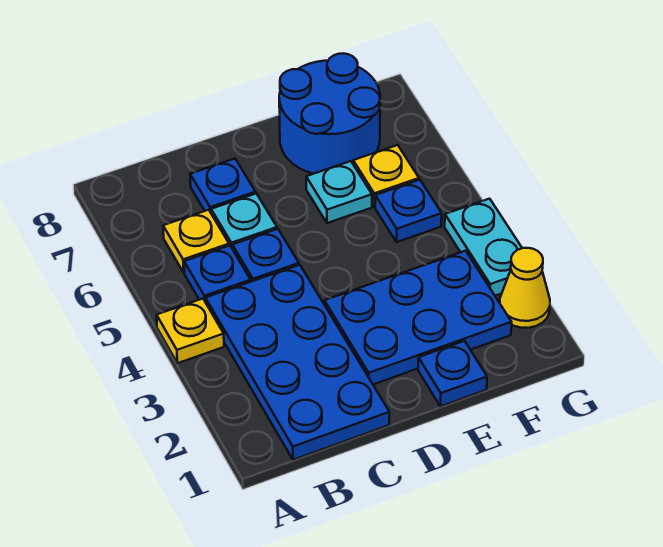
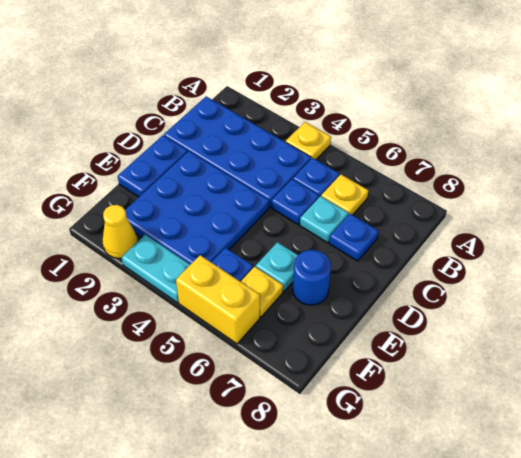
blue 2x3 plate [324,251,512,384] -> blue 3x3 plate [125,151,269,265]
blue 1x1 plate [418,341,487,406] -> blue 1x2 plate [118,135,187,197]
blue 2x2 round brick [279,53,380,174] -> blue 1x1 round brick [293,250,331,305]
none -> yellow 1x2 brick [176,255,260,344]

